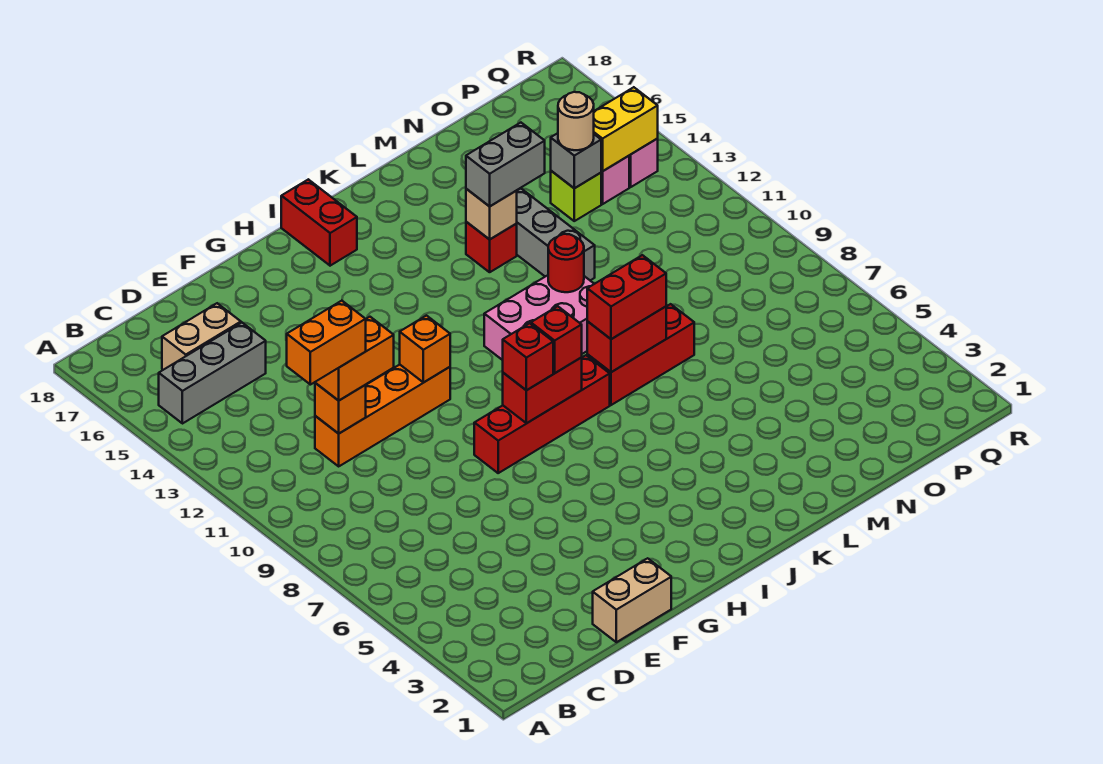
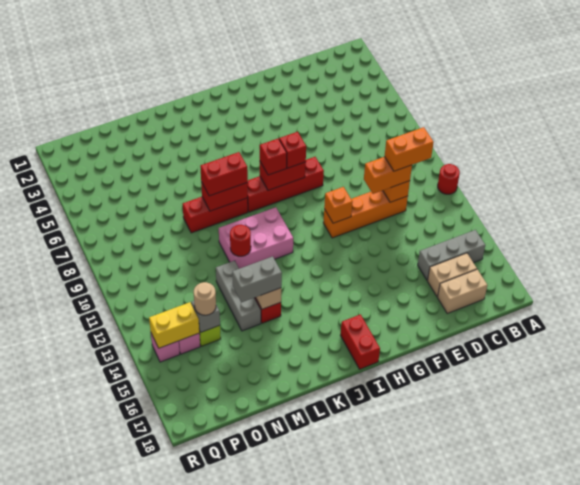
none -> red 1x1 round brick [438,164,460,194]
tan 1x2 brick [593,558,671,642] -> tan 1x2 brick moved to [438,269,487,313]

